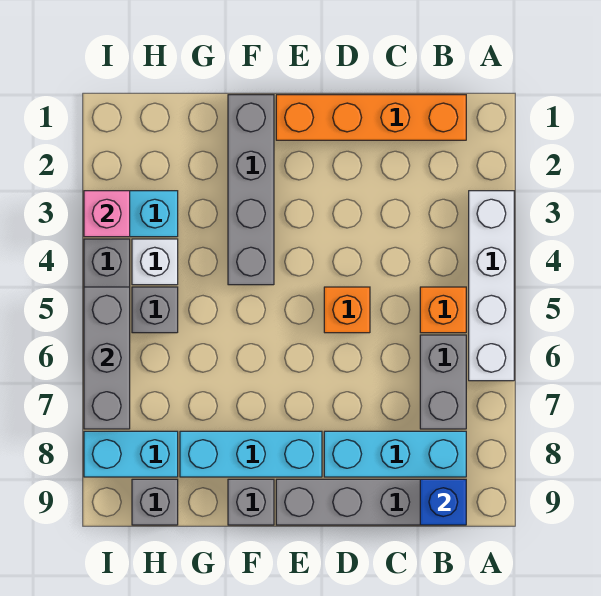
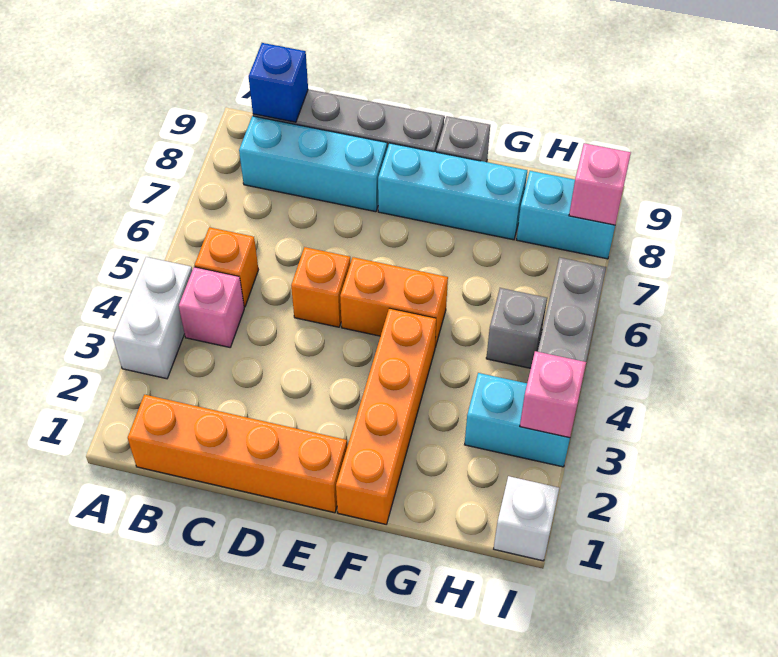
white 1x4 brick [469,191,514,381] -> white 1x2 brick [113,257,192,379]
none -> pink 1x1 brick [179,267,244,347]
grey 1x2 brick [420,335,466,429] -> none
none -> orange 1x2 brick [340,257,448,347]
grey 1x4 brick [228,95,274,285] -> orange 1x4 brick [336,308,436,524]
white 1x1 brick [132,239,178,285] -> white 1x1 brick moved to [494,476,559,561]
grey 1x1 brick [132,479,178,525] -> none
grey 1x3 brick [84,287,130,429] -> none
none -> pink 1x1 brick [569,143,631,225]

